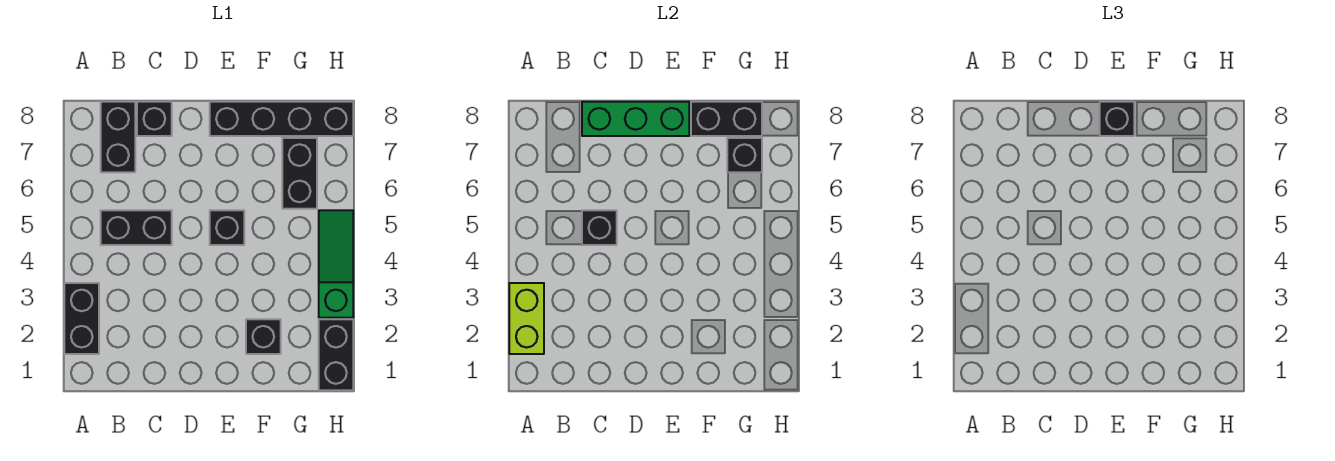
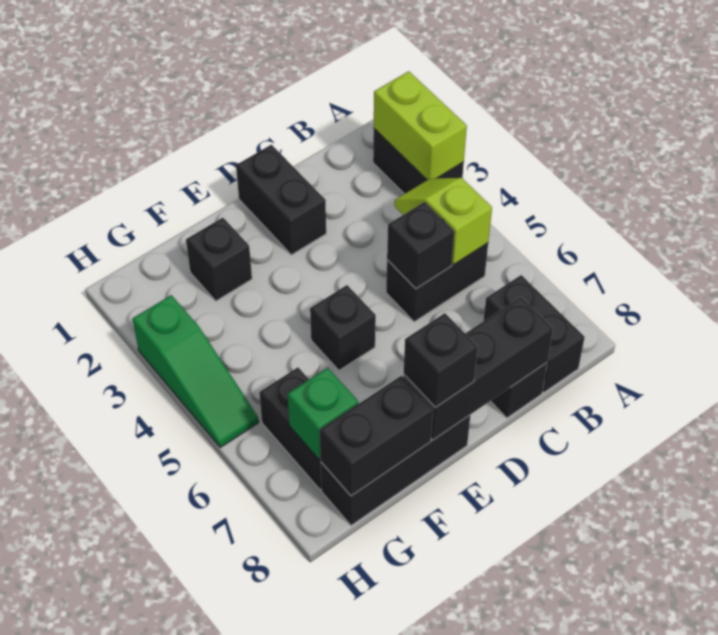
none -> lime 1x2 slope [395,178,492,265]
green 1x3 brick [582,102,689,136] -> black 1x3 brick [403,297,553,440]
black 1x4 brick [210,102,353,136] -> black 1x3 brick [321,415,470,526]
black 1x1 brick [727,138,762,172] -> green 1x1 brick [288,368,358,460]
black 1x2 brick [319,319,353,390] -> black 1x2 brick moved to [236,145,326,255]

